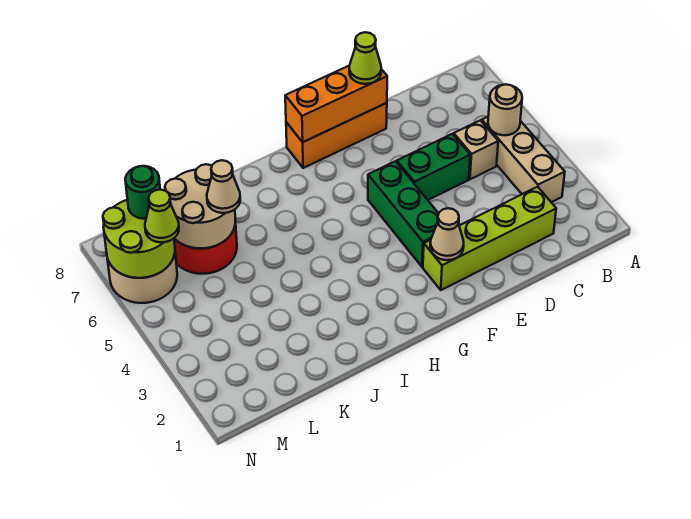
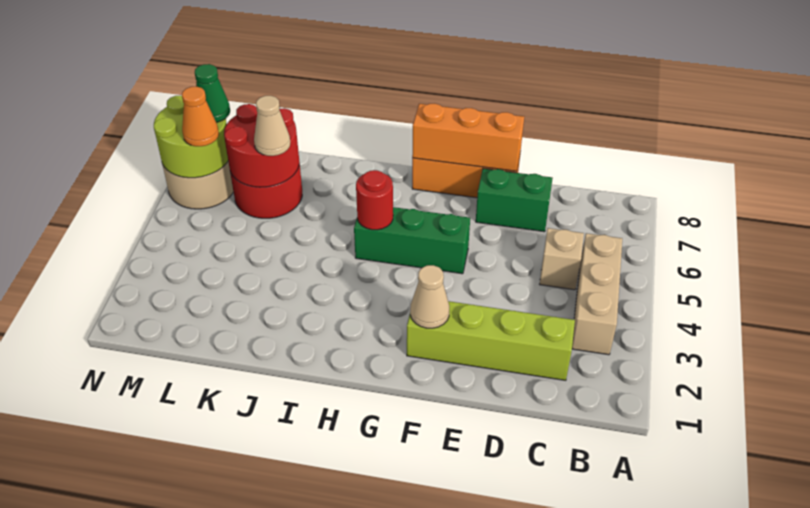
tan 1x1 round brick [488,84,522,135] -> none
green 1x2 brick [397,134,470,200] -> green 1x2 brick moved to [476,169,553,232]
lime 1x1 cone [349,32,381,84] -> none
green 1x3 brick [368,161,439,267] -> green 1x3 brick turned to [354,207,470,274]
none -> red 1x1 round brick [356,170,393,230]
tan 2x2 round brick [165,164,235,248] -> red 2x2 round brick [224,104,299,187]
lime 1x1 cone [145,190,179,242] -> orange 1x1 cone [182,87,219,146]
green 1x1 round brick [125,166,160,219] -> green 1x1 cone [195,64,230,122]

